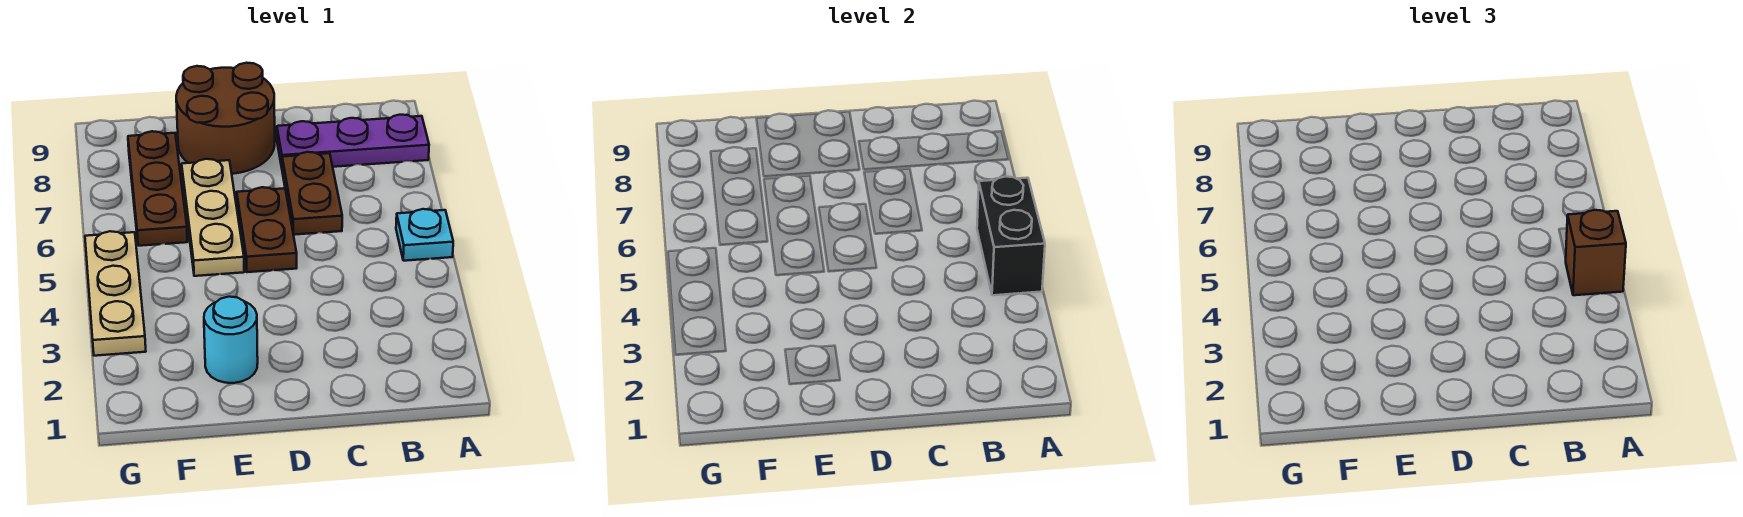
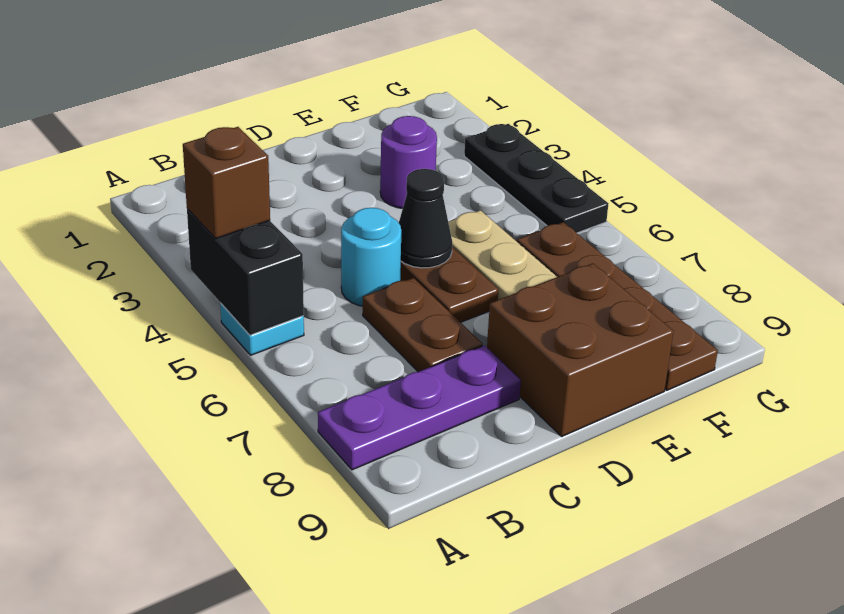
none -> black 1x1 cone [399,169,452,268]
brown 2x2 round brick [176,63,275,174] -> brown 2x2 brick [487,263,673,436]
cyan 1x1 round brick [204,297,258,383] -> cyan 1x1 round brick moved to [341,208,401,306]
none -> purple 1x1 round brick [380,116,437,209]
brown 1x3 plate [128,131,187,246] -> brown 1x4 plate [517,222,718,390]
tan 1x3 plate [85,231,146,356] -> black 1x3 plate [464,124,609,233]

